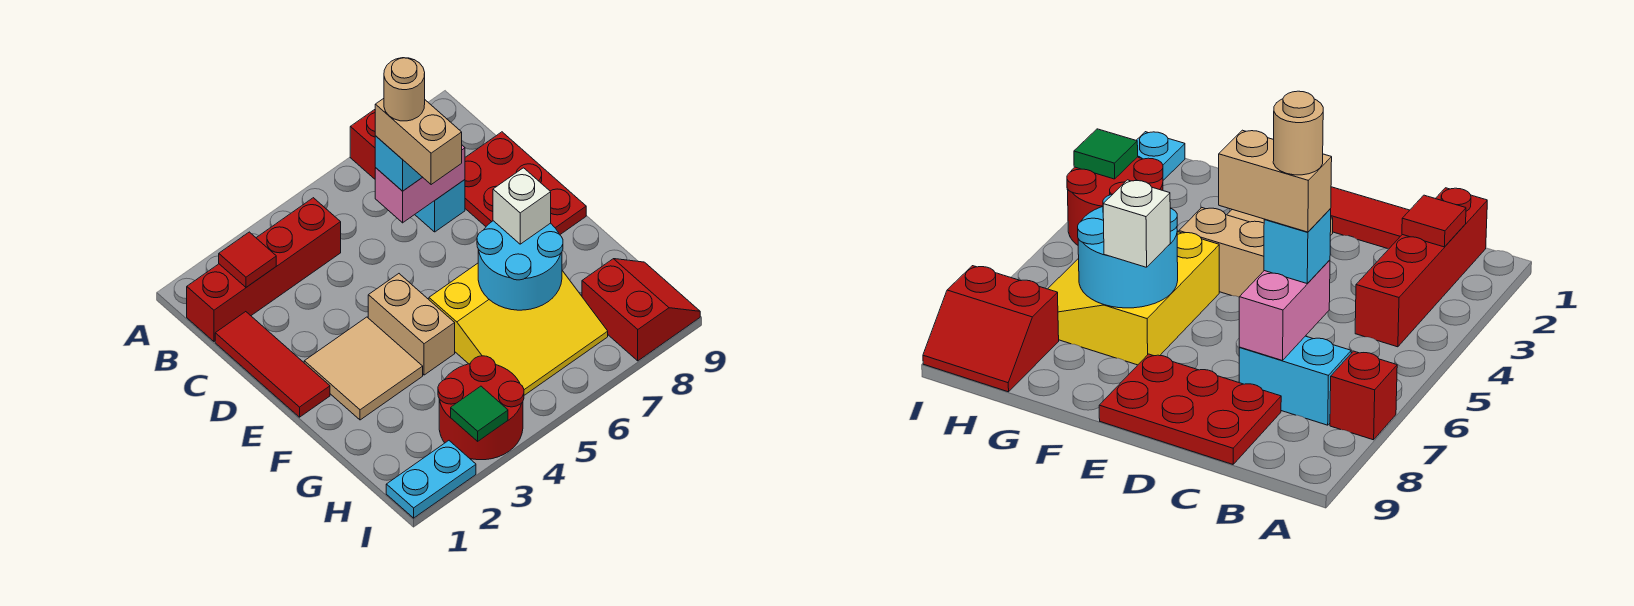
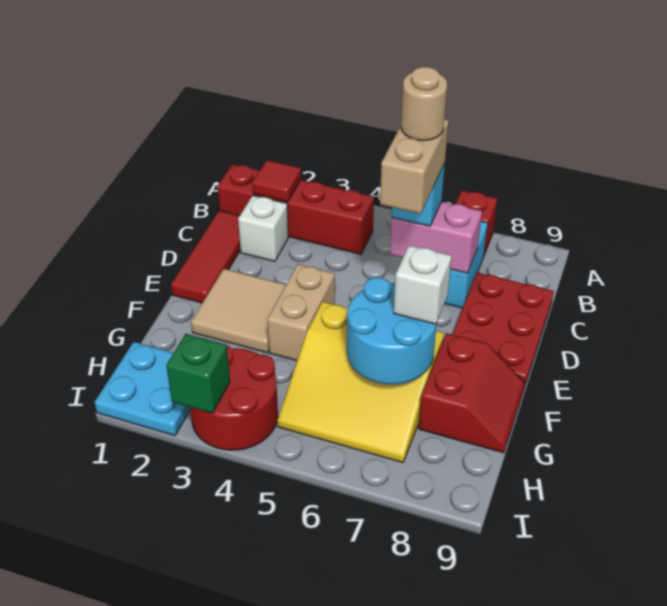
none -> white 1x1 brick [238,196,288,261]
red 2x2 slope [582,259,700,361] -> red 2x2 slope moved to [419,333,525,453]
cyan 1x2 plate [386,441,476,518] -> cyan 2x2 plate [95,342,190,436]
green 1x1 tile [451,386,508,441] -> green 1x1 brick [166,334,230,413]

